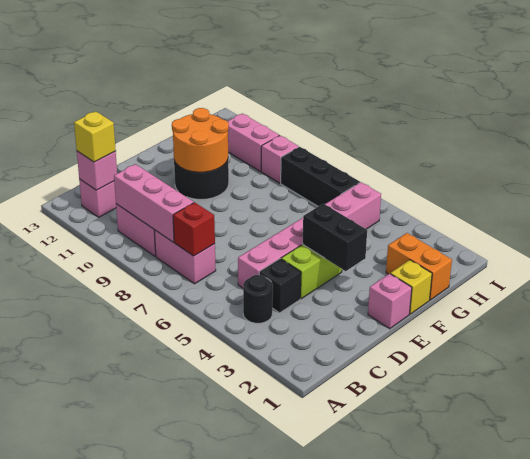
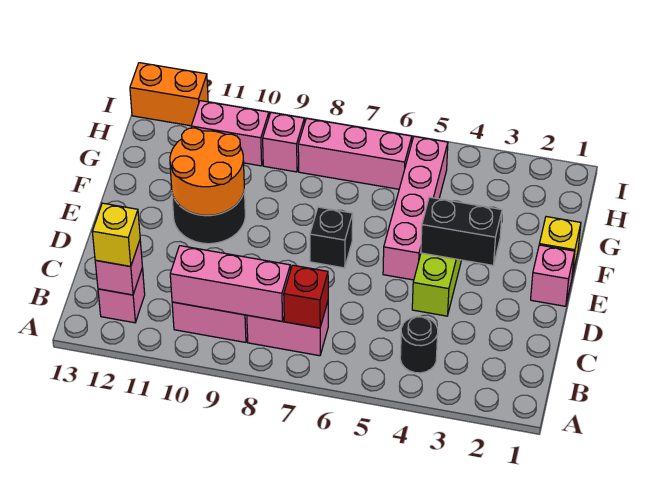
black 1x1 brick [259,259,301,313] -> black 1x1 brick moved to [310,207,353,268]
pink 1x6 brick [238,182,381,288] -> pink 1x4 brick [383,136,448,280]
orange 1x2 brick [386,233,452,300] -> orange 1x2 brick moved to [130,63,208,126]
black 1x3 brick [281,147,360,206] -> pink 1x3 brick [298,118,412,189]

